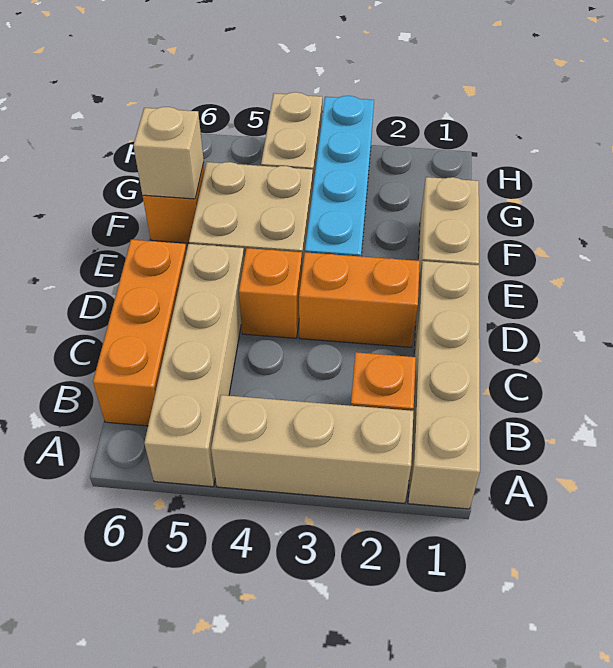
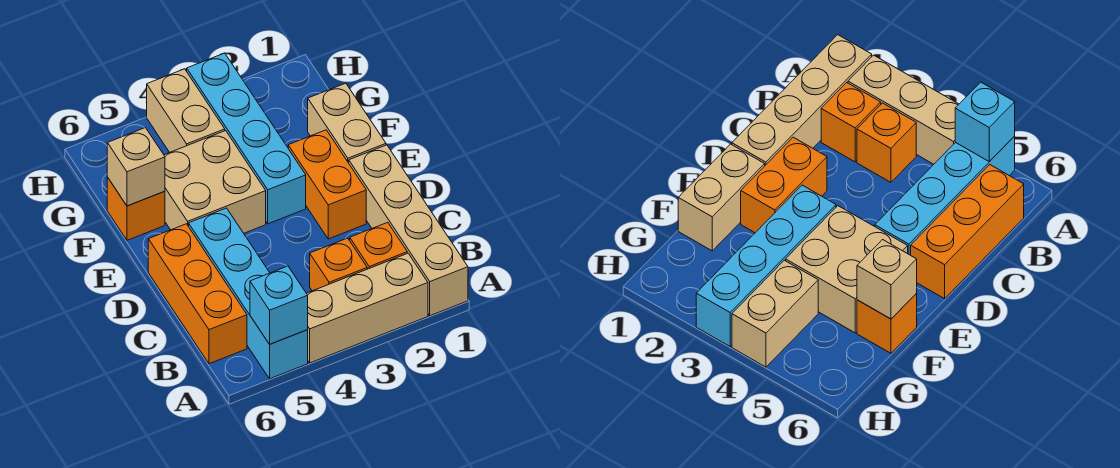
tan 1x4 brick [144,244,244,487] -> cyan 1x4 brick [189,208,308,379]
none -> cyan 1x1 brick [250,266,308,344]
orange 1x2 brick [299,252,420,347] -> orange 1x2 brick turned to [288,130,366,239]
orange 1x1 brick [239,248,302,338] -> orange 1x1 brick moved to [310,238,367,291]

